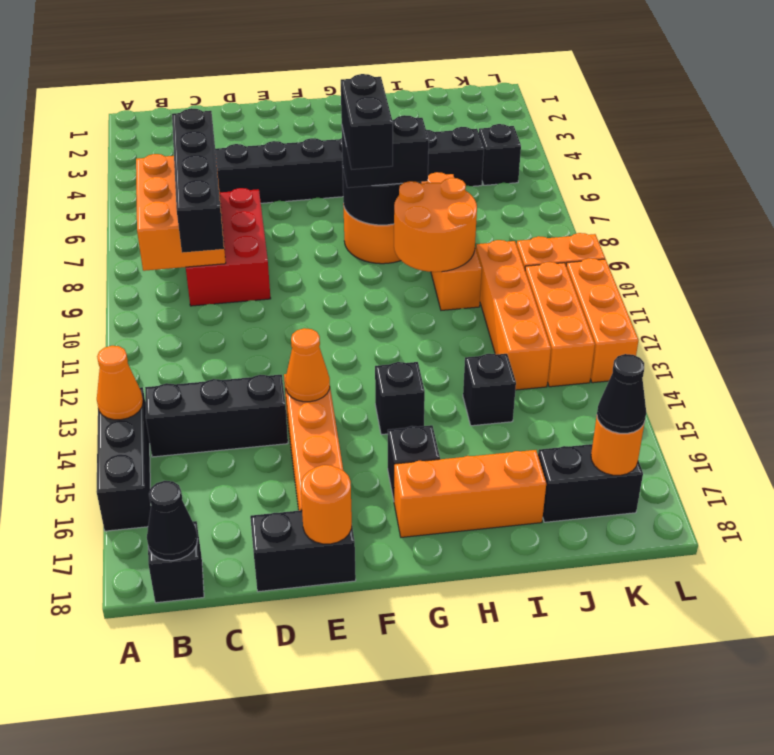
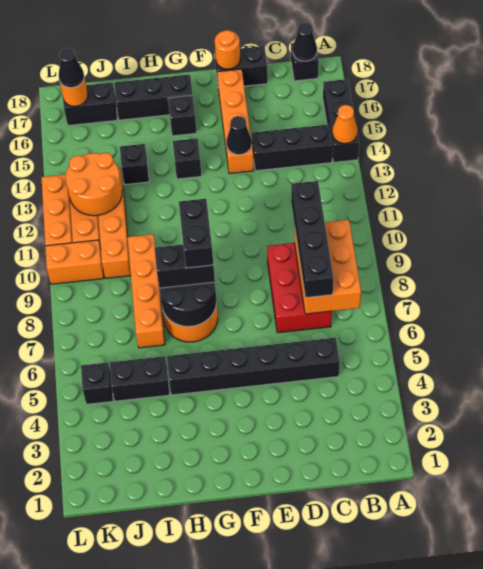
orange 1x1 cone [285,328,330,402] -> black 1x1 cone [226,116,252,155]
orange 1x3 brick [394,450,546,537] -> black 1x3 brick [114,74,193,120]
orange 2x2 round brick [394,178,477,272] -> orange 2x2 round brick moved to [66,153,122,216]

